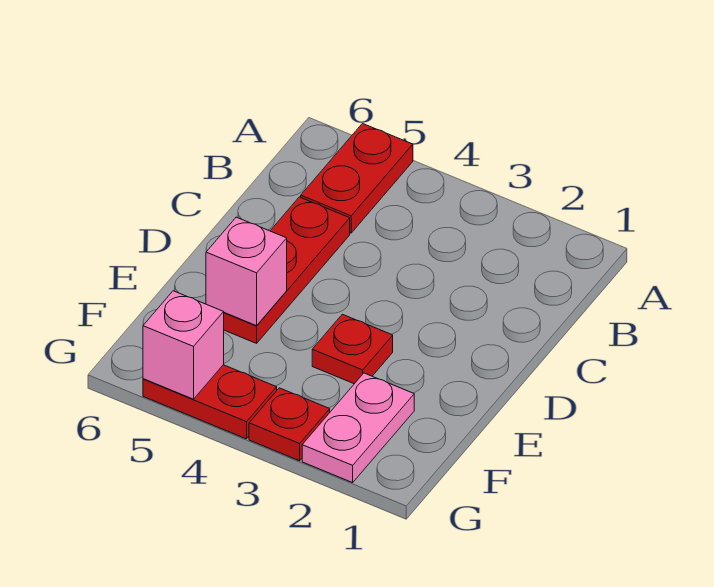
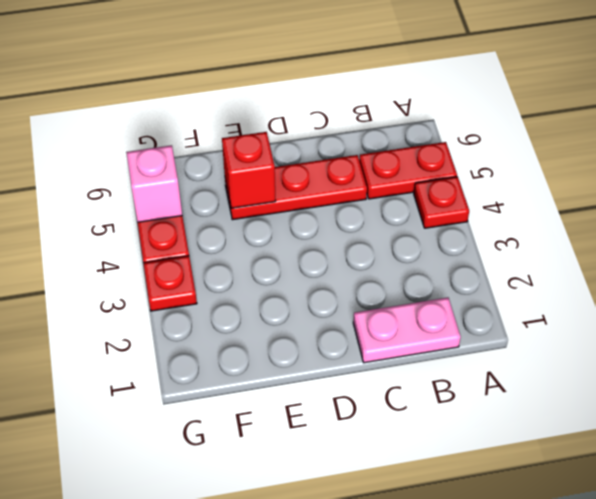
red 1x1 plate [312,314,393,384] -> red 1x1 plate moved to [414,177,469,228]
pink 1x1 brick [206,217,287,326] -> red 1x1 brick [222,132,276,208]
pink 1x2 plate [302,373,414,483] -> pink 1x2 plate moved to [353,298,461,363]

